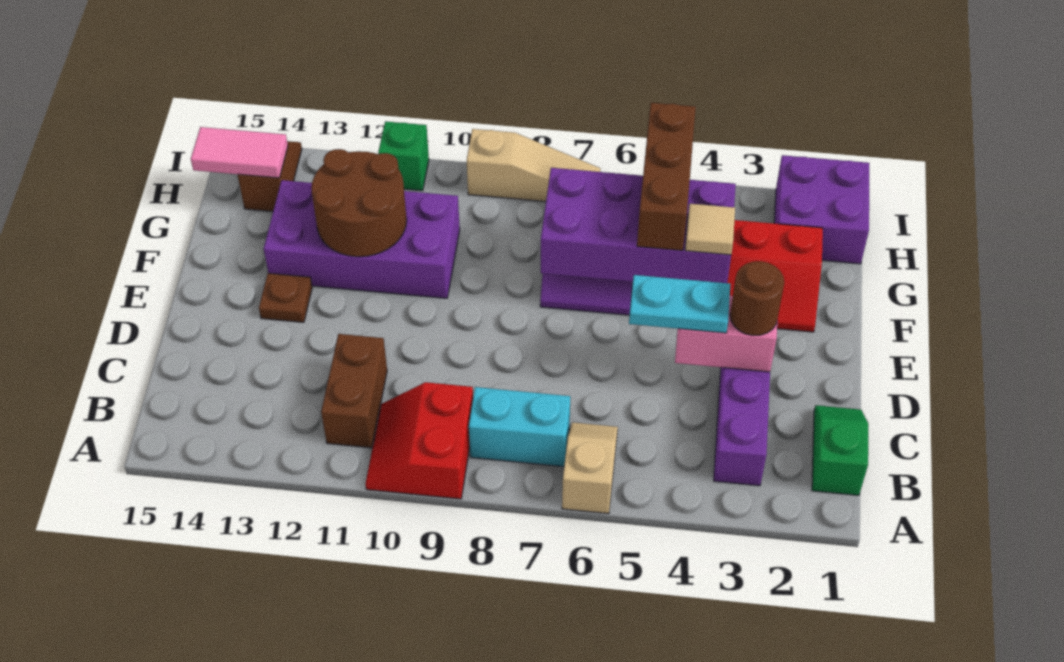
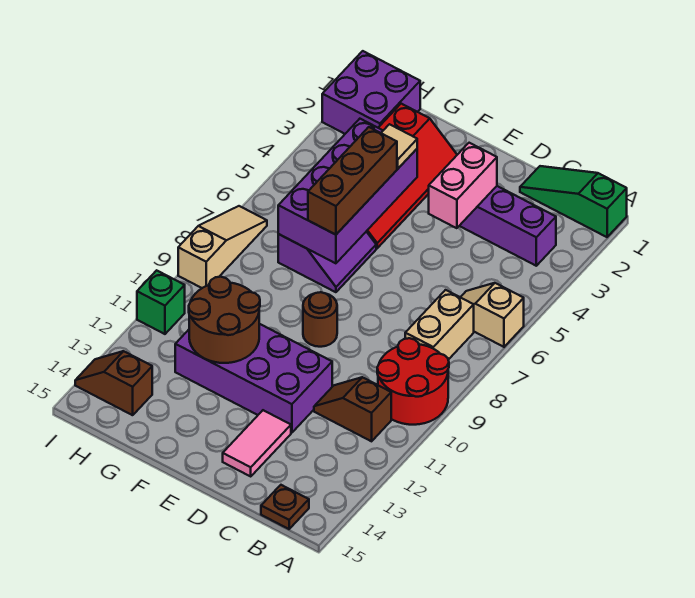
red 2x2 slope [365,382,473,499] -> red 2x2 round brick [377,338,449,425]
green 1x2 slope [812,405,868,495] -> green 1x3 slope [520,166,627,237]
cyan 1x2 brick [469,387,570,467] -> tan 1x2 brick [405,290,474,360]
brown 1x2 brick [321,334,387,448] -> brown 1x2 slope [314,377,391,441]
brown 1x1 round brick [730,261,784,335] -> brown 1x1 round brick moved to [303,292,337,347]
cyan 1x2 plate [629,275,731,333] -> none
brown 1x1 plate [259,273,312,322] -> brown 1x1 plate moved to [261,485,309,529]
brown 1x3 brick [637,103,696,251] -> brown 1x3 brick turned to [308,127,397,235]
purple 2x4 brick [264,180,460,298] -> purple 2x4 brick turned to [175,324,332,433]
pink 1x2 tile [191,127,288,178] -> pink 1x2 tile moved to [223,410,291,476]

